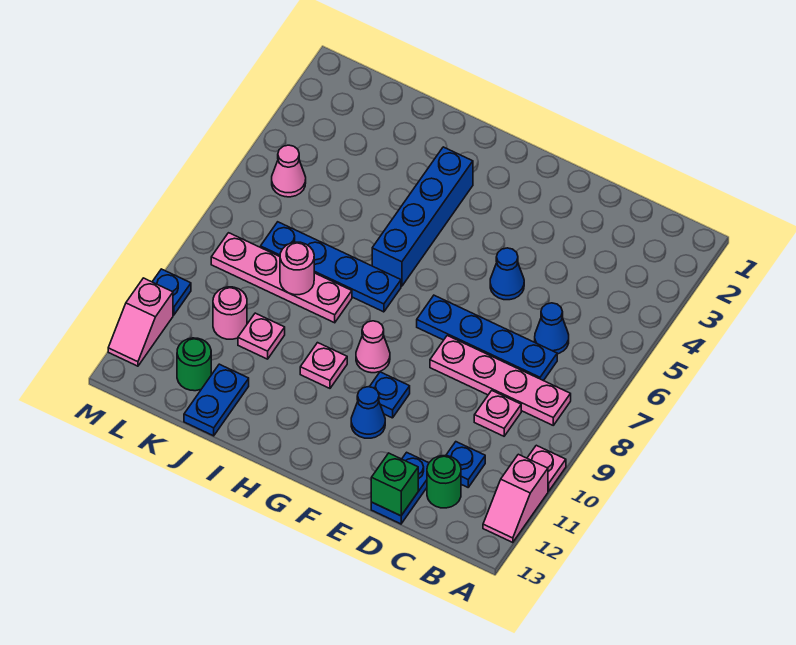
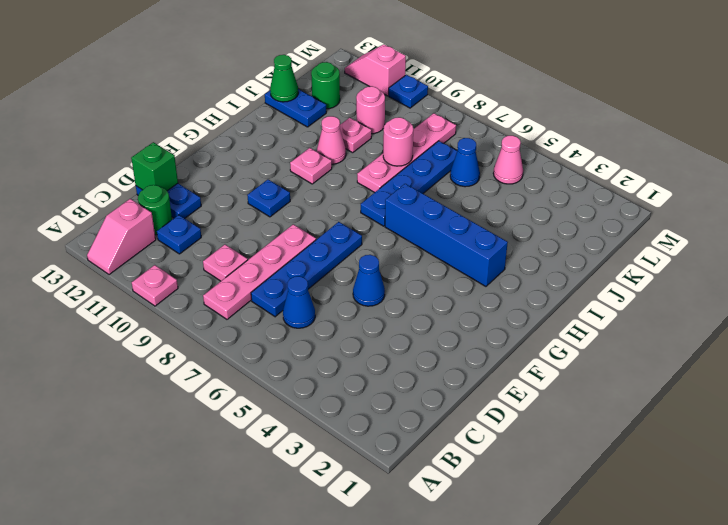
pink 1x2 slope [483,454,548,543] -> pink 1x2 slope turned to [87,199,156,275]
blue 1x1 cone [351,387,385,438] -> blue 1x1 cone moved to [450,138,480,187]
pink 1x1 cone [356,321,390,373] -> pink 1x1 cone moved to [317,116,346,164]
none -> green 1x1 cone [270,55,298,102]

